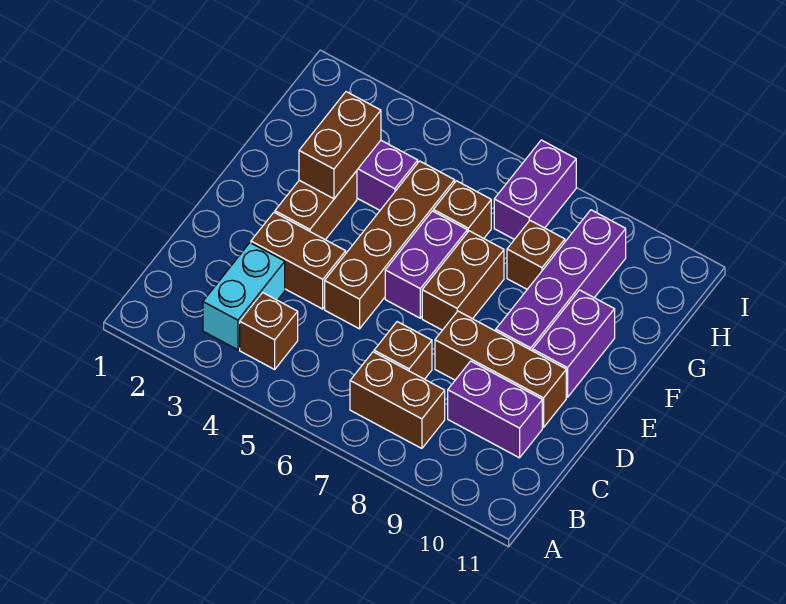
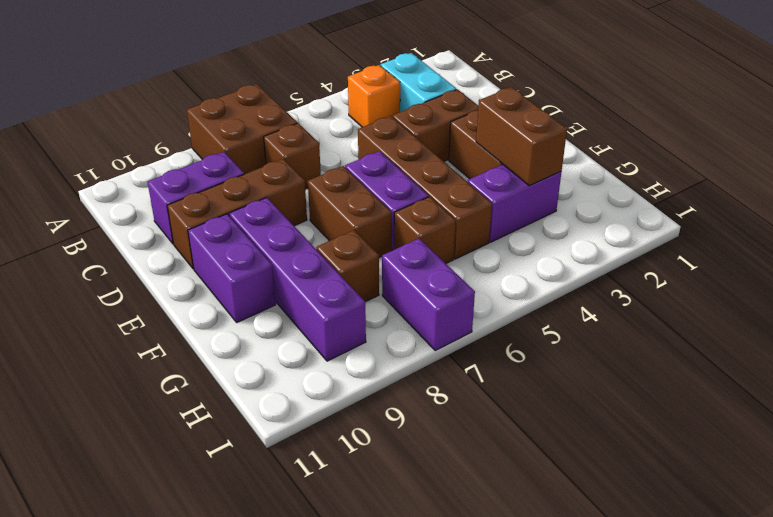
brown 1x1 brick [240,293,298,369] -> orange 1x1 brick [348,65,400,127]
brown 1x2 brick [350,352,445,449] -> brown 2x2 brick [187,84,297,174]

